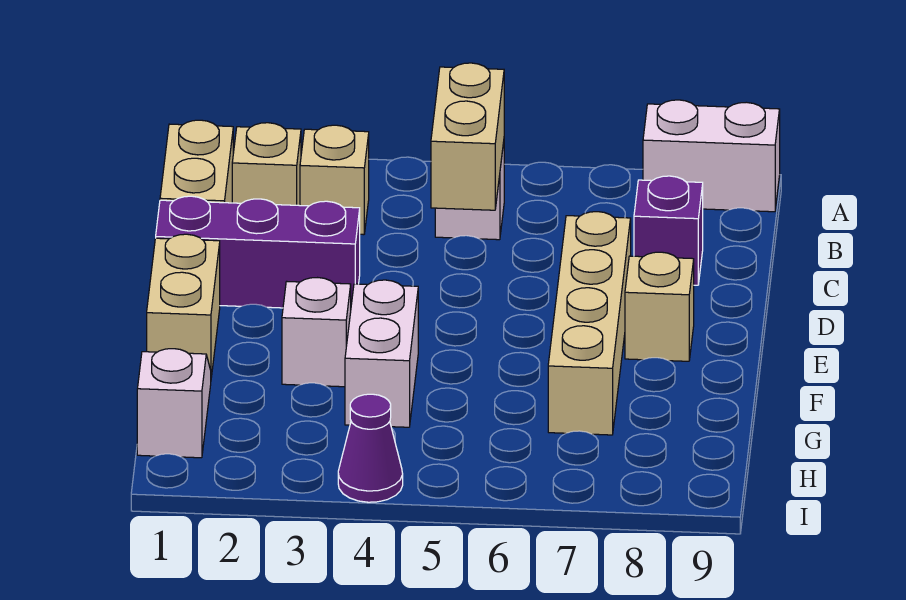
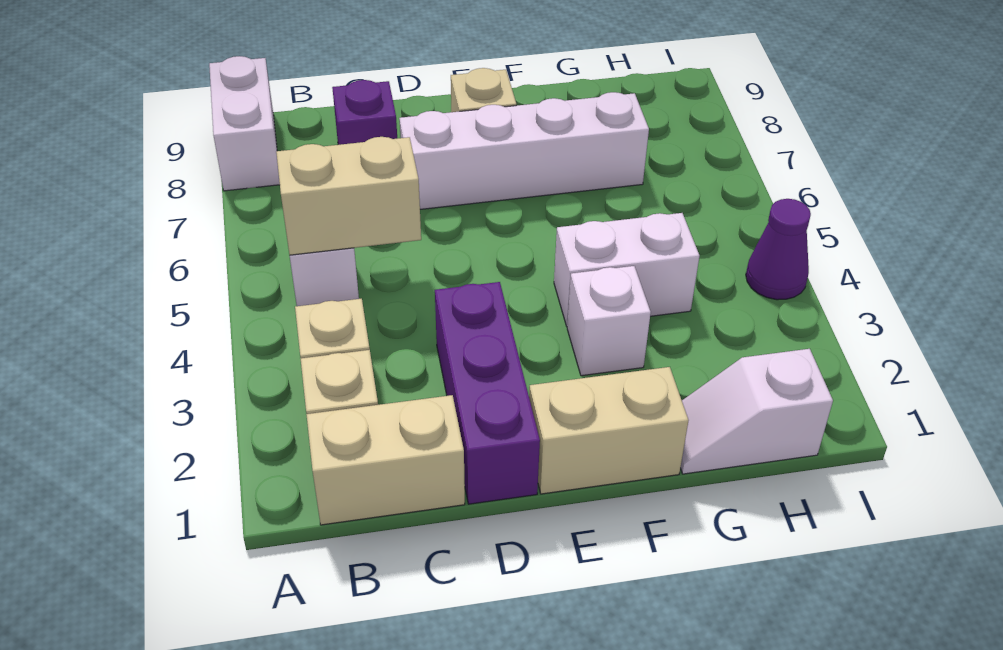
tan 1x4 brick [548,212,631,435] -> white 1x4 brick [399,92,649,209]

